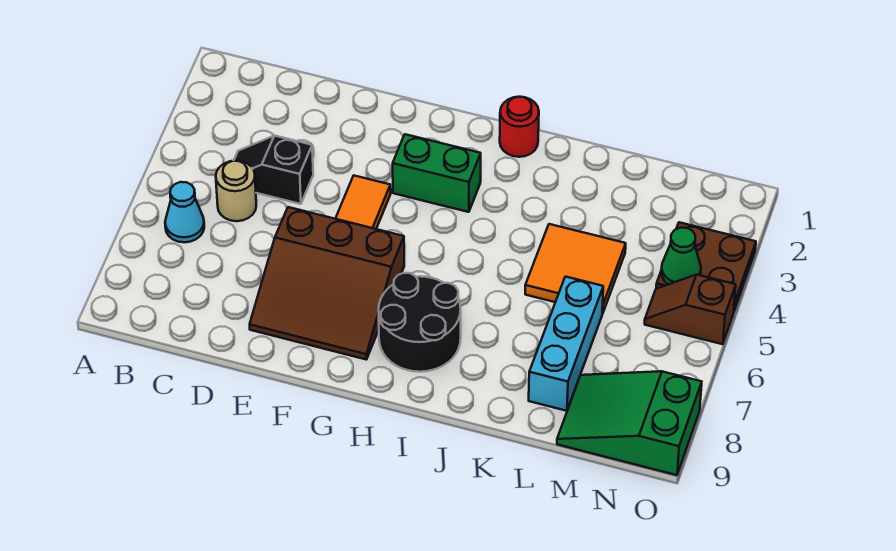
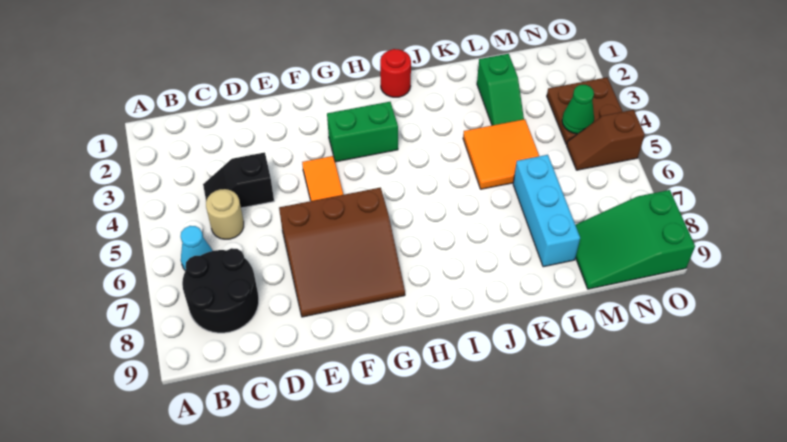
black 2x2 round brick [379,273,461,372] -> black 2x2 round brick moved to [182,248,259,333]
none -> green 1x2 slope [477,54,524,125]

